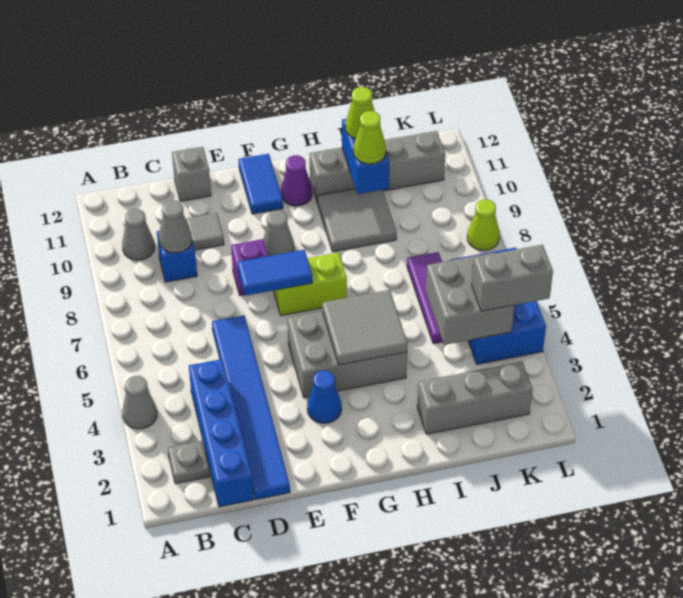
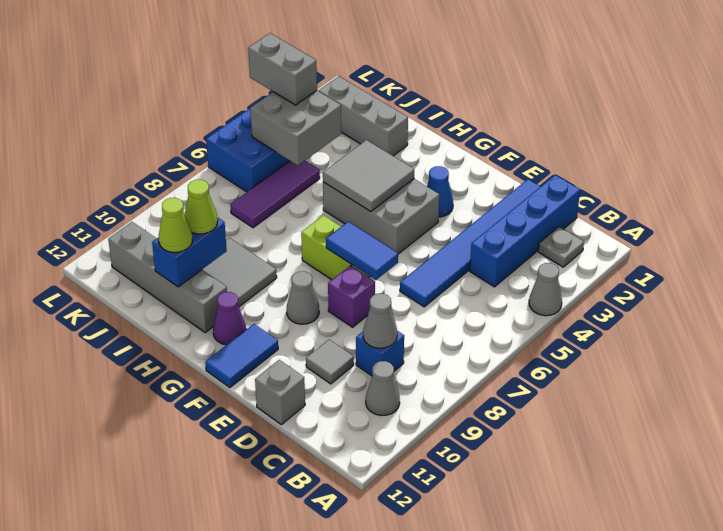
lime 1x1 cone [467,199,500,250] -> none

